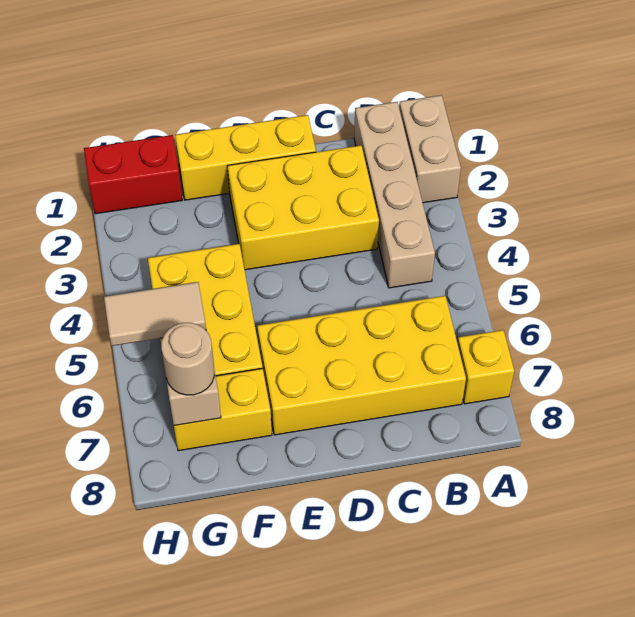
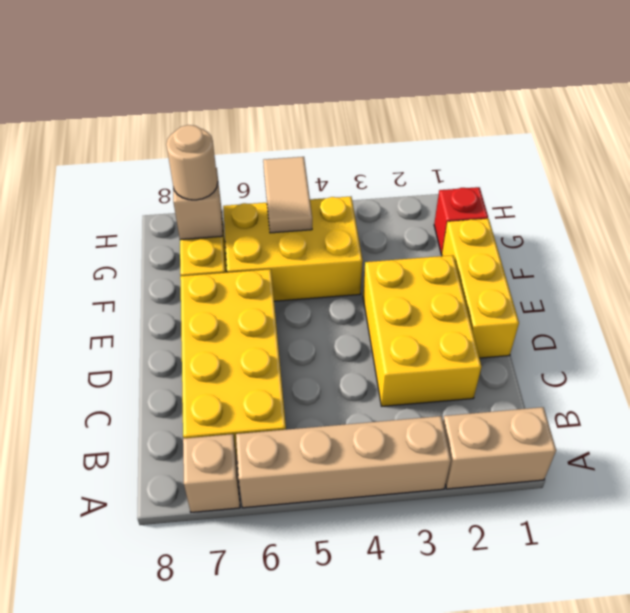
yellow 1x1 brick [457,330,514,404] -> tan 1x1 brick [183,434,240,512]
tan 1x4 brick [354,102,435,288] -> tan 1x4 brick moved to [236,416,451,508]
red 1x2 brick [84,135,182,214] -> red 1x1 brick [434,187,488,255]

